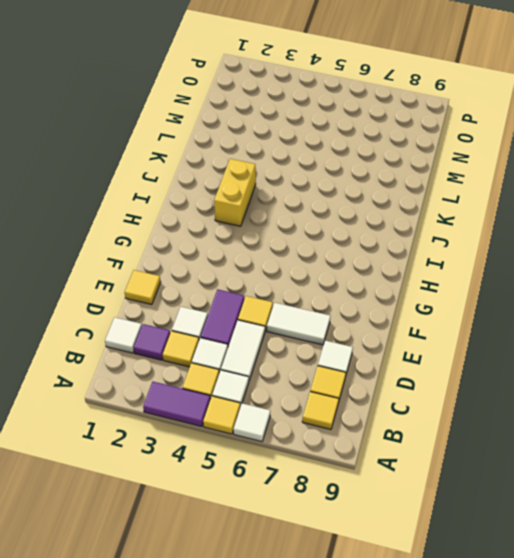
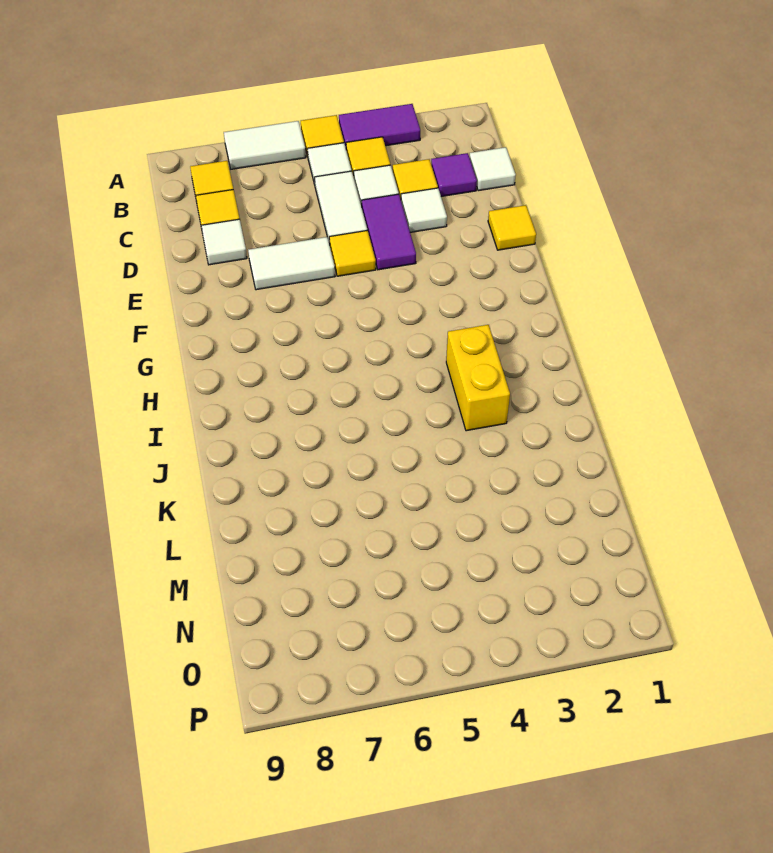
white 1x1 tile [233,403,270,441] -> white 1x2 tile [224,121,306,169]

